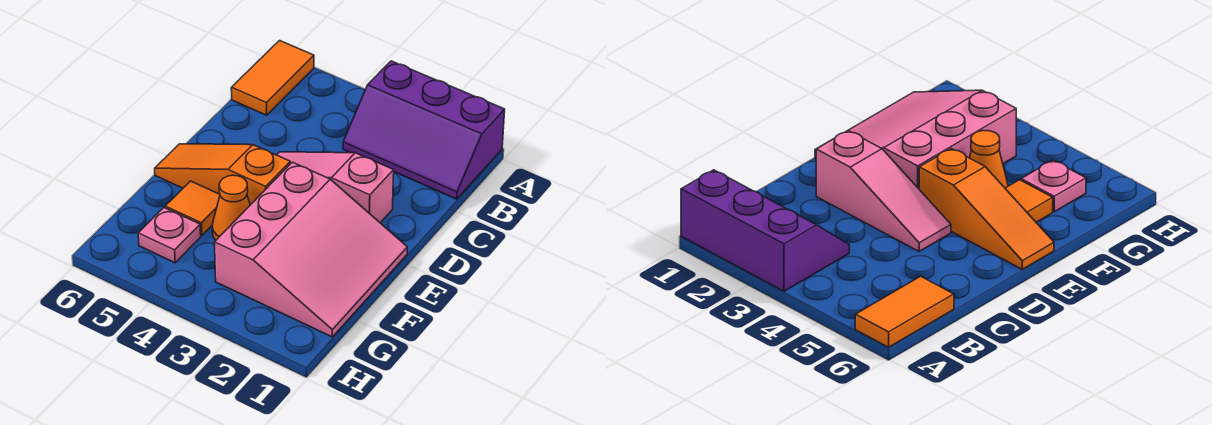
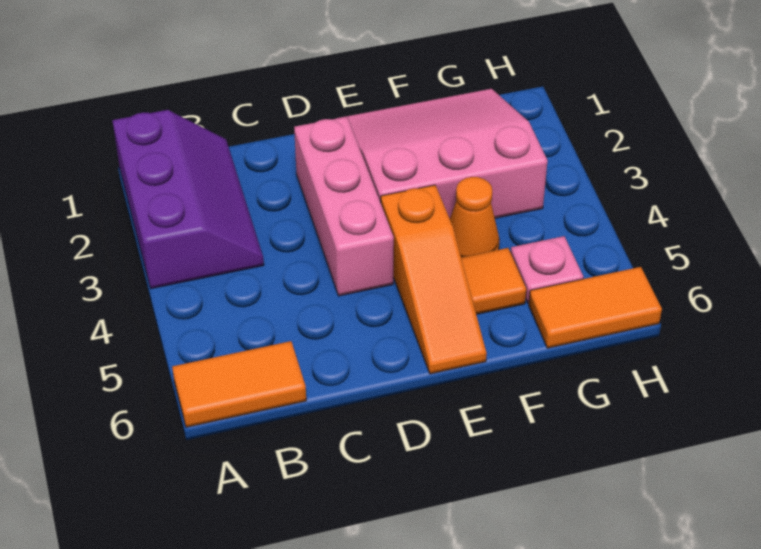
pink 1x3 slope [277,152,394,223] -> pink 1x3 brick [294,117,394,296]
none -> orange 1x2 tile [529,267,662,348]

